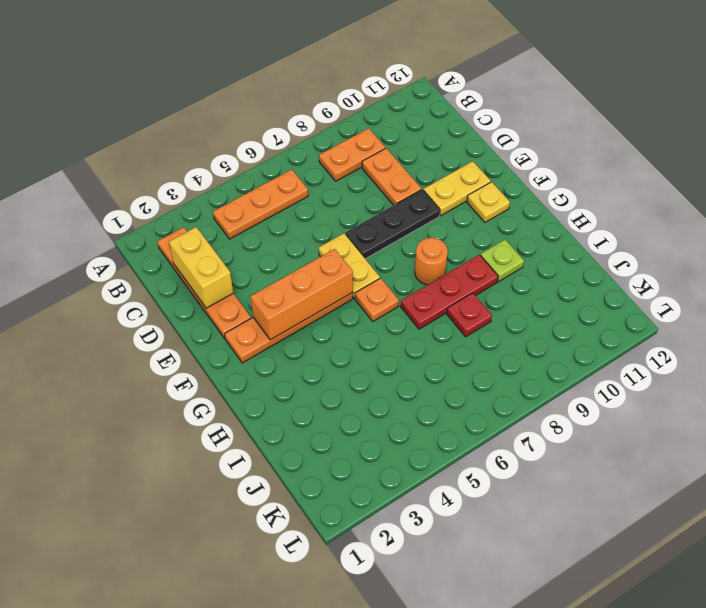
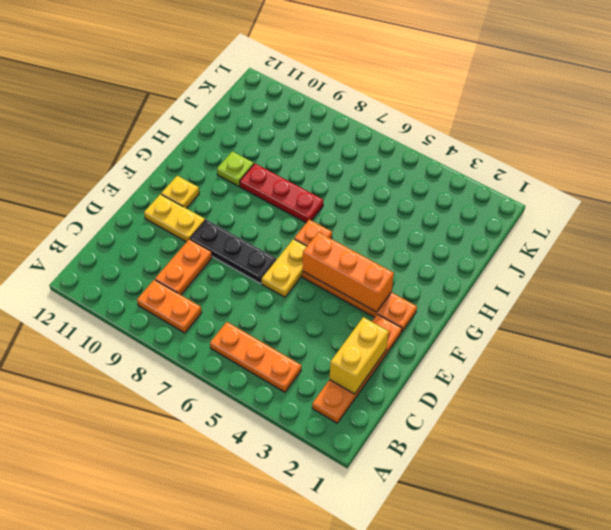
orange 1x1 round brick [415,238,448,285] -> none
red 1x1 plate [447,293,492,337] -> none

